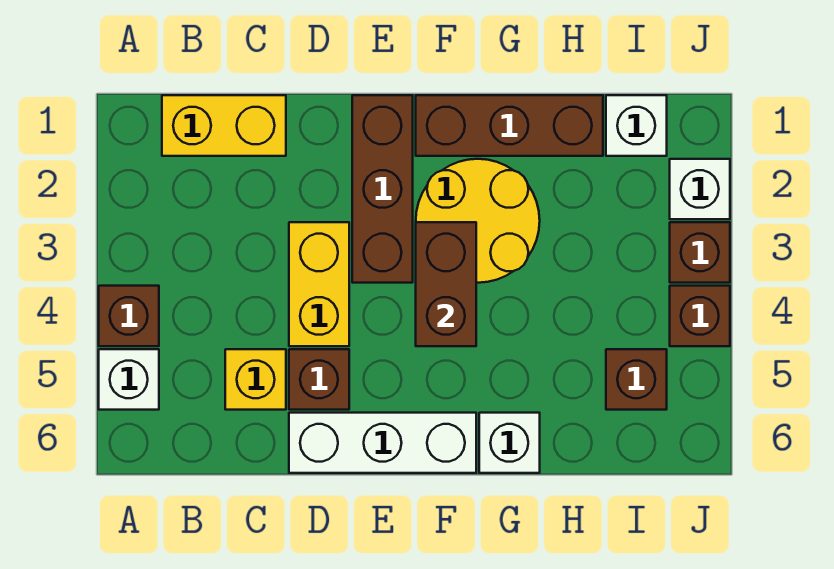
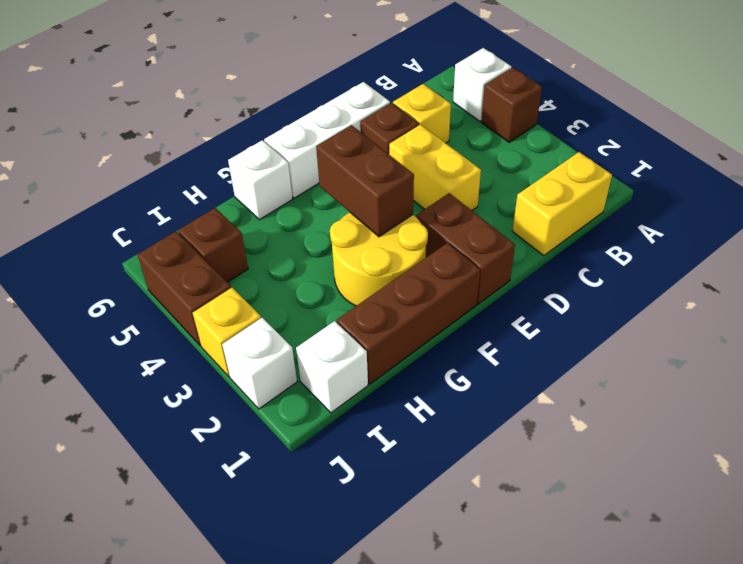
brown 1x3 brick [352,95,413,283] -> brown 1x2 brick [416,193,515,304]
brown 1x1 brick [670,222,730,283] -> yellow 1x1 brick [193,288,261,377]
brown 1x1 brick [670,286,730,346] -> brown 1x2 brick [137,231,231,346]

